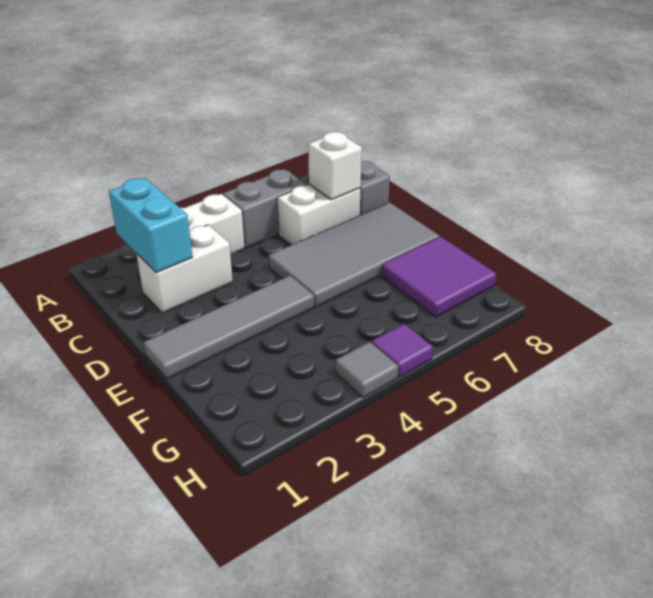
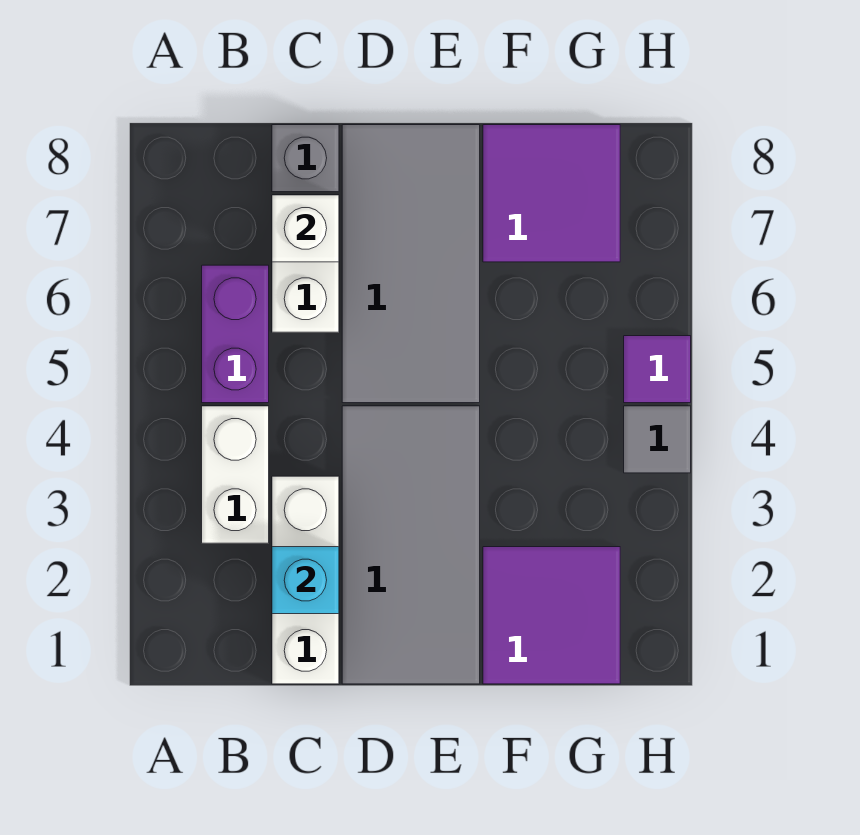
cyan 1x2 brick [109,178,193,273] -> cyan 1x1 brick [272,547,339,614]
grey 1x2 brick [223,169,306,248] -> purple 1x2 brick [202,265,269,403]
white 1x2 brick [137,225,233,313] -> white 1x3 brick [272,476,339,684]
grey 1x4 tile [144,275,314,379] -> grey 2x4 tile [342,406,480,684]
none -> purple 2x2 tile [483,547,620,684]

